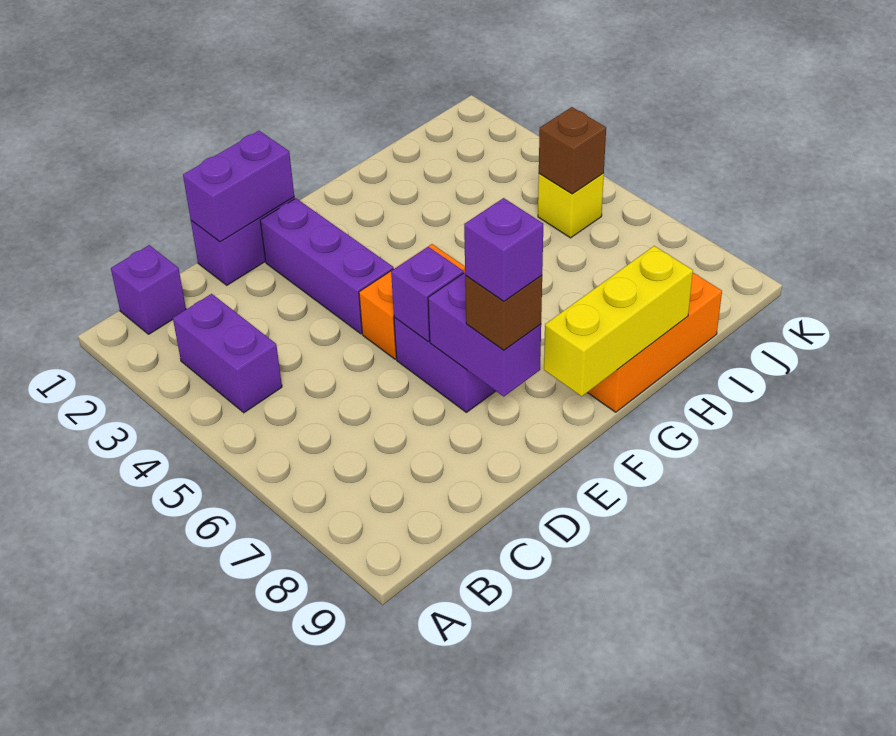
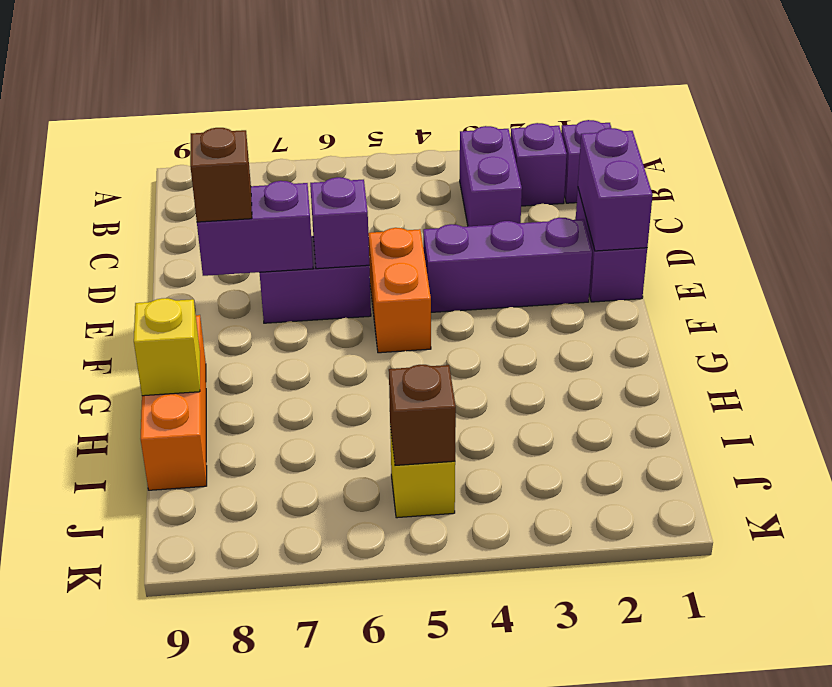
purple 1x2 brick [173,294,282,413] -> purple 1x2 brick turned to [460,126,522,226]
purple 1x1 brick [464,198,543,301] -> purple 1x1 brick moved to [511,123,567,206]
yellow 1x3 brick [544,246,693,396] -> yellow 1x1 brick [134,298,200,396]

